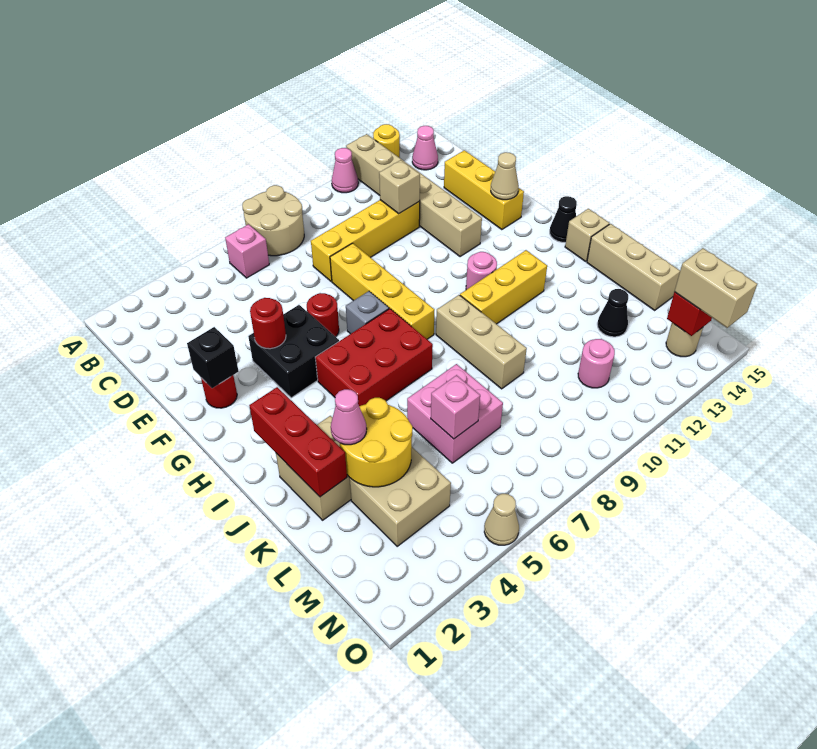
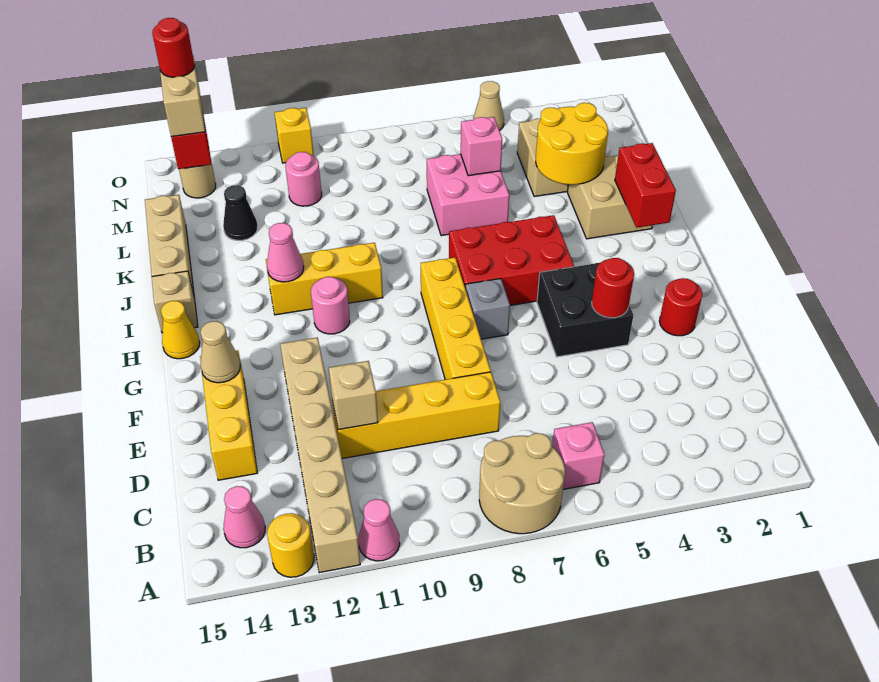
black 1x1 brick [187,327,239,388] -> none
red 1x1 round brick [307,293,339,337] -> red 1x1 round brick moved to [152,18,194,77]
black 1x1 cone [550,196,577,242] -> yellow 1x1 cone [161,301,200,359]
red 1x3 brick [249,387,347,497] -> red 1x2 brick [615,143,676,228]
tan 1x3 brick [436,295,527,389] -> none
pink 1x1 cone [331,389,367,445] -> pink 1x1 cone moved to [267,223,304,282]
none -> yellow 1x1 brick [274,108,314,163]

